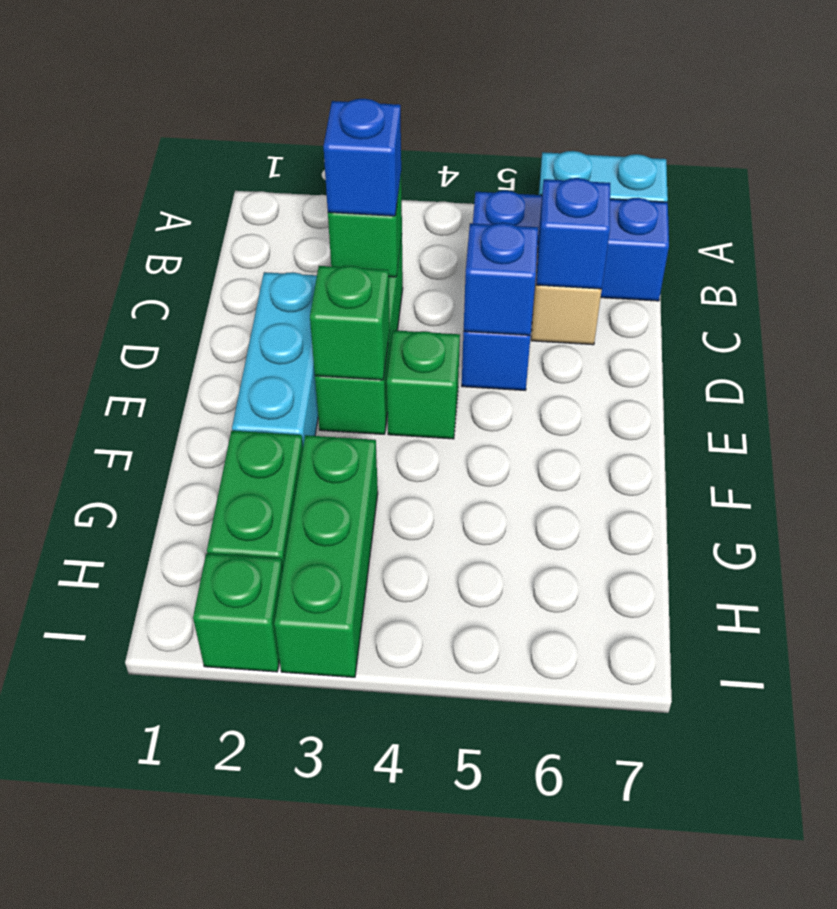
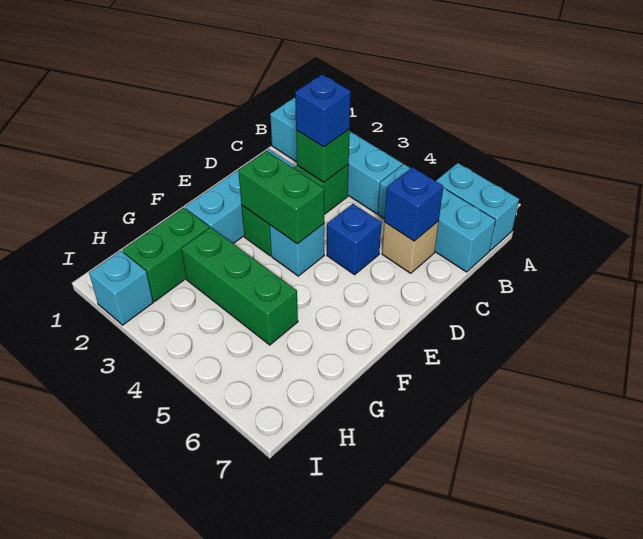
none -> cyan 1x4 brick [270,98,403,214]
blue 1x3 brick [473,191,669,301] -> cyan 1x3 brick [378,164,496,272]
blue 1x1 brick [464,223,538,335] -> none
green 1x1 brick [310,266,390,380] -> green 1x2 brick [238,151,324,244]
green 1x1 brick [387,330,460,439] -> cyan 1x1 brick [270,224,324,276]
green 1x3 brick [274,435,378,677] -> green 1x3 brick turned to [181,227,298,345]
green 1x1 brick [193,553,283,672] -> cyan 1x1 brick [89,251,153,325]

